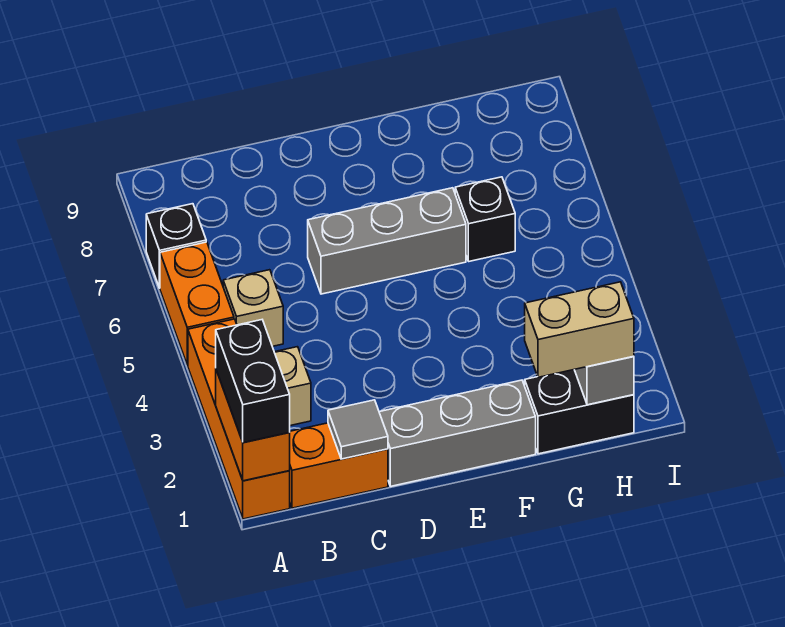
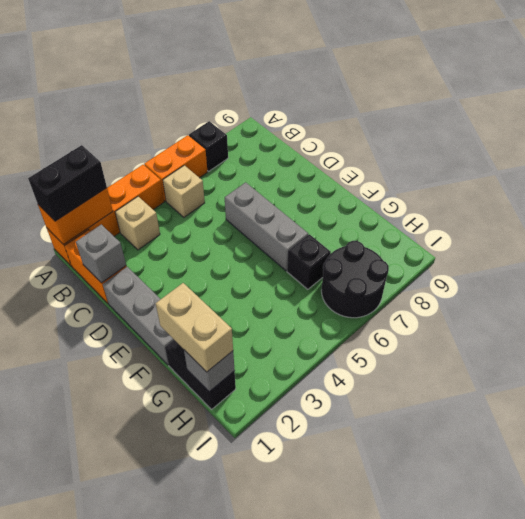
grey 1x1 tile [328,400,388,459] -> grey 1x1 brick [76,224,126,283]
none -> black 2x2 round brick [321,241,389,318]

